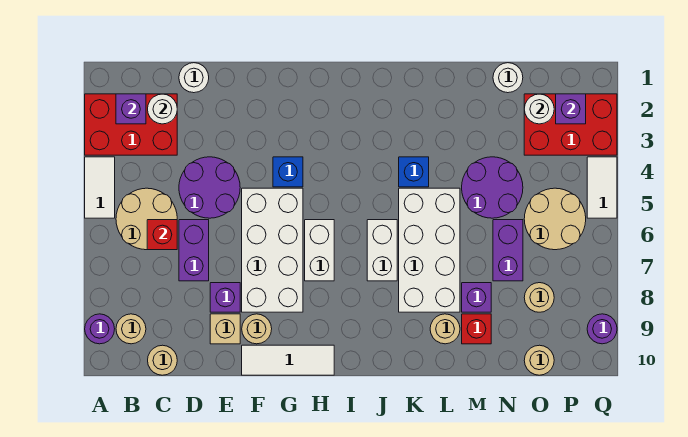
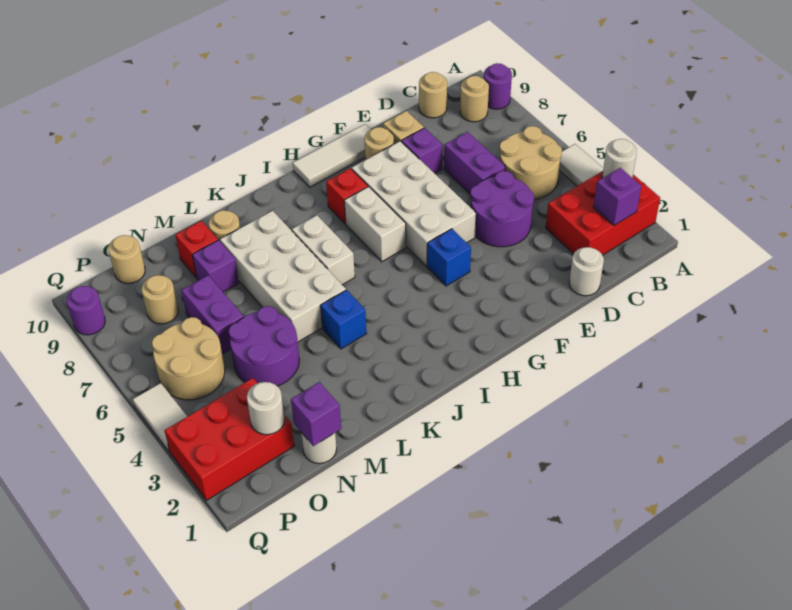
white 1x1 round brick [148,94,177,124] -> white 1x1 round brick moved to [602,139,637,178]
red 1x1 brick [147,220,177,250] -> red 1x1 brick moved to [326,168,368,224]
purple 1x1 brick [556,94,586,124] -> purple 1x1 brick moved to [291,382,341,446]

